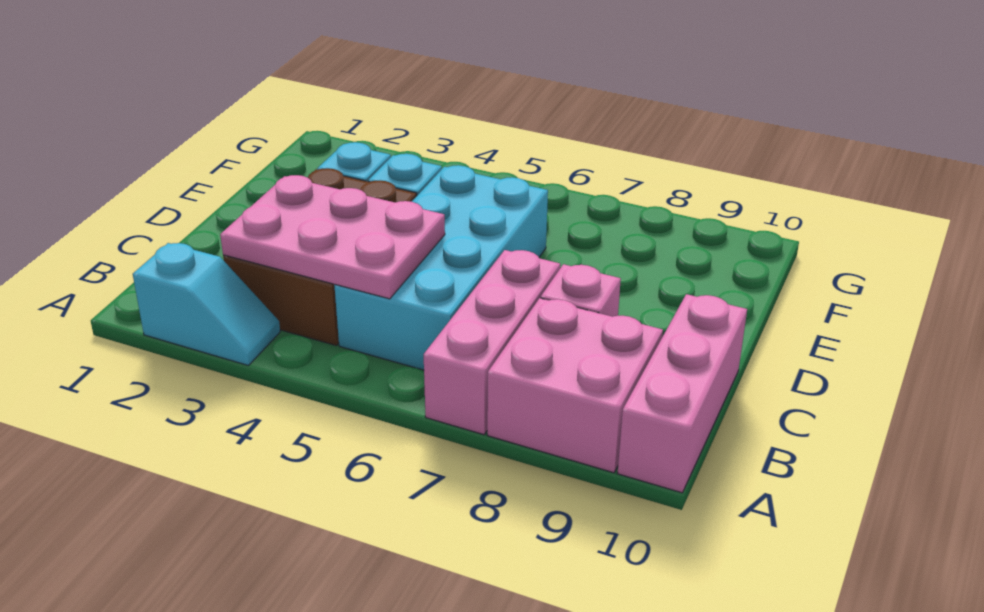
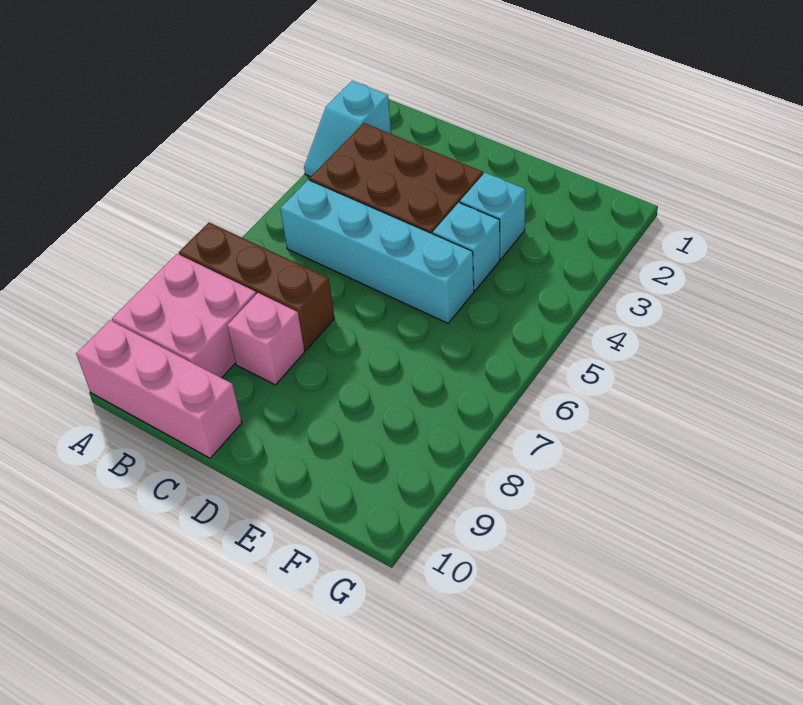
pink 1x3 brick [424,250,560,435] -> brown 1x3 brick [179,223,334,350]
pink 2x3 plate [220,175,445,299] -> none
cyan 2x4 brick [334,165,548,370] -> cyan 1x4 brick [280,180,474,323]

